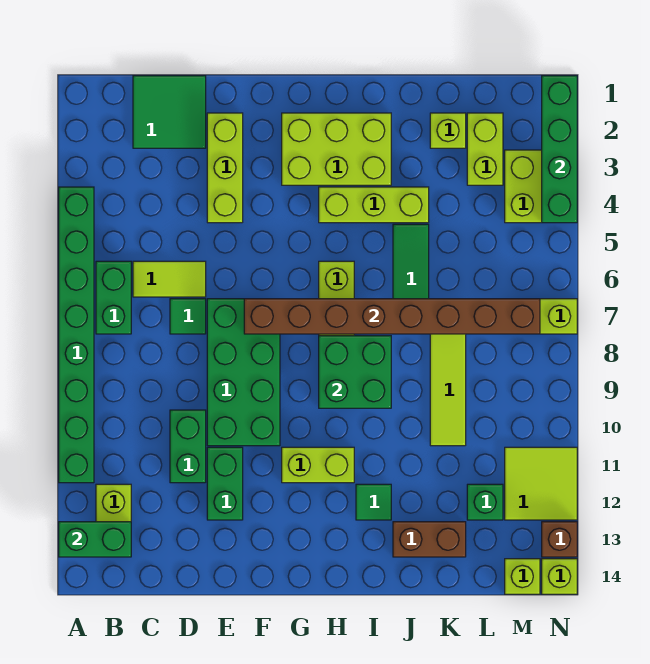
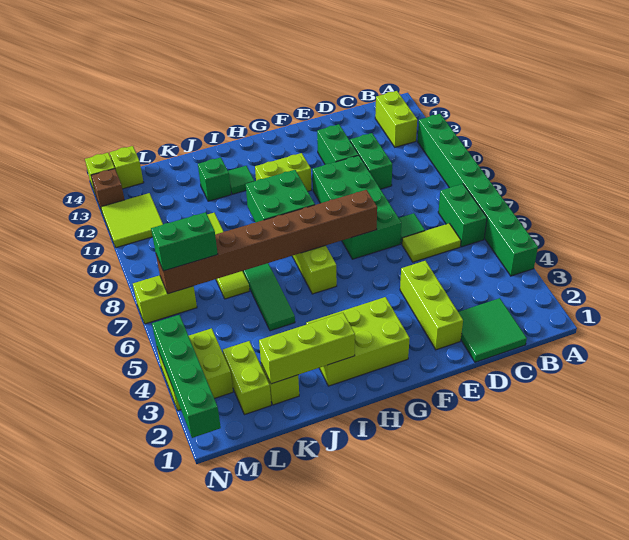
green 1x2 brick [59,522,131,557] -> green 1x2 brick moved to [151,212,218,271]
lime 1x3 brick [319,187,429,223] -> lime 1x3 brick moved to [259,313,355,384]
brown 1x2 brick [393,522,466,557] -> none
green 1x1 brick [467,484,503,520] -> green 1x1 brick moved to [198,157,231,201]

